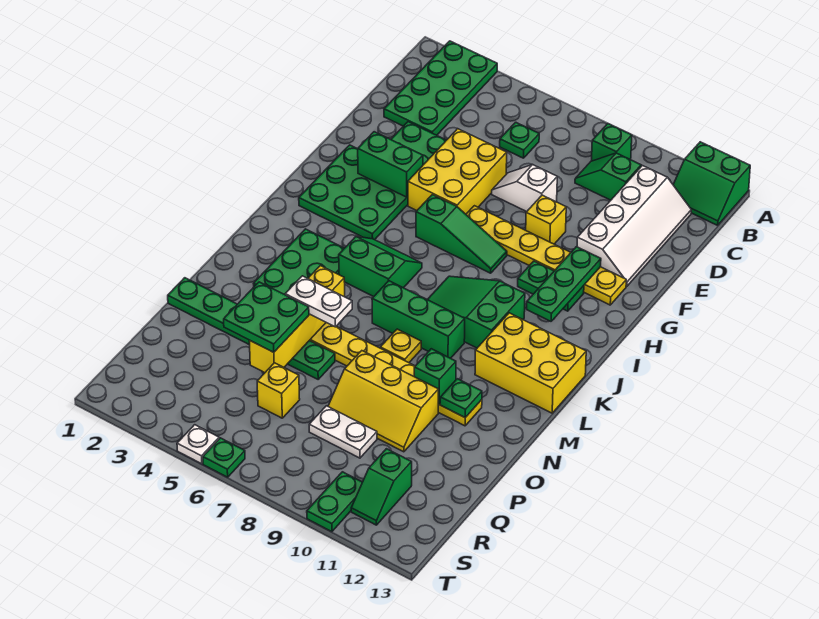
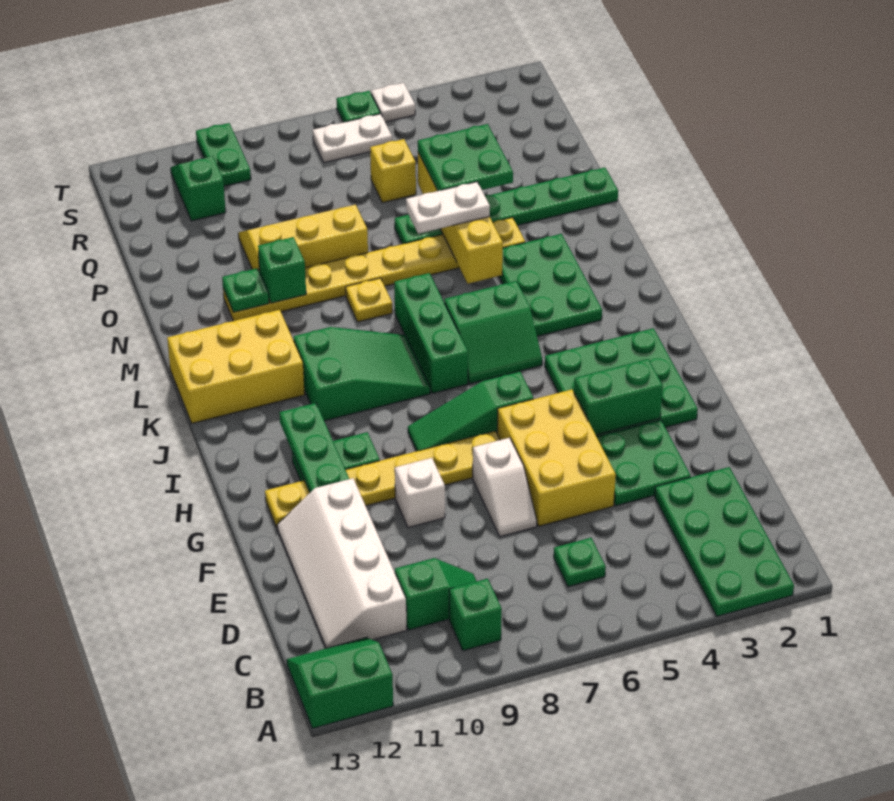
white 1x2 slope [492,165,557,212] -> white 1x2 slope turned to [473,438,537,537]
yellow 1x1 brick [526,195,566,244] -> white 1x1 brick [395,458,445,528]
green 1x3 brick [372,281,465,358] -> green 1x3 brick turned to [394,273,468,393]
white 1x2 plate [309,406,377,458] -> white 1x2 plate moved to [313,114,392,163]

